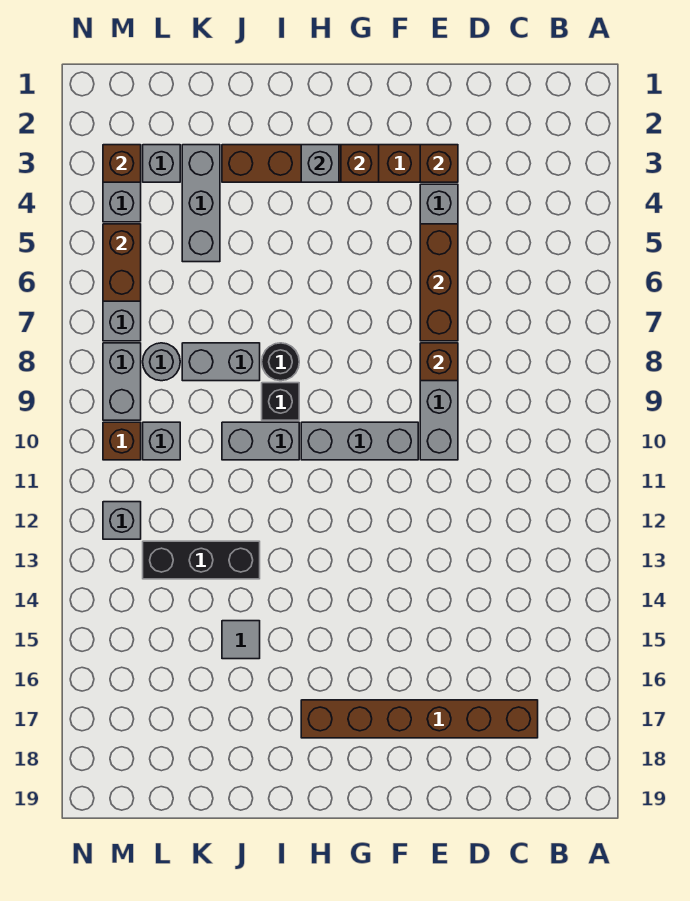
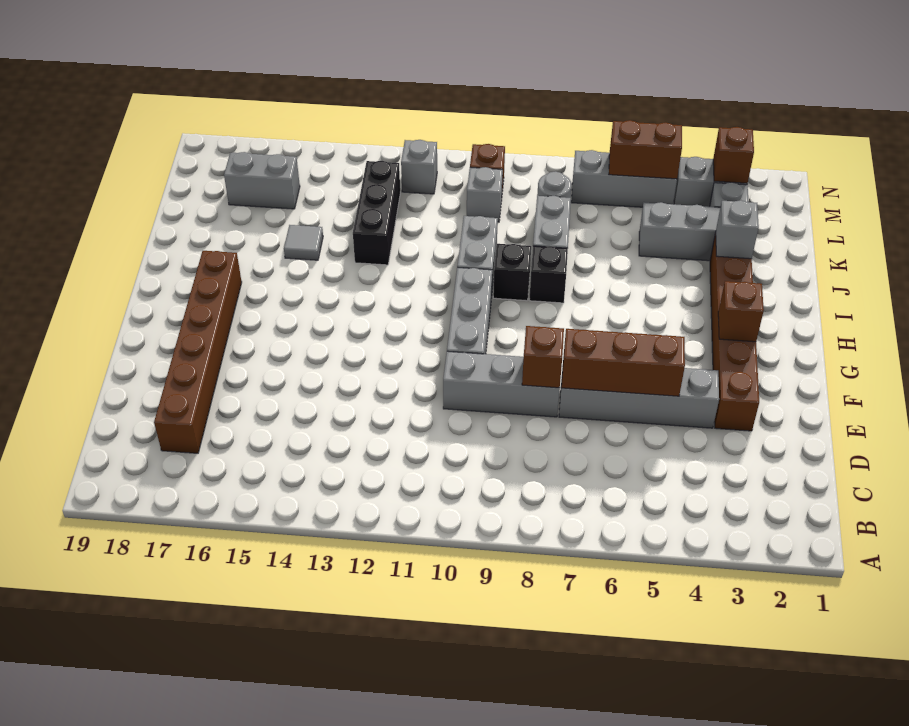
brown 1x1 brick [420,145,458,182] -> none
grey 1x1 brick [301,145,339,182] -> grey 1x1 brick moved to [716,200,759,259]
black 1x1 round brick [262,343,299,381] -> black 1x1 brick [529,246,568,303]
grey 1x2 brick [103,343,141,420] -> grey 1x2 brick moved to [224,152,300,209]

